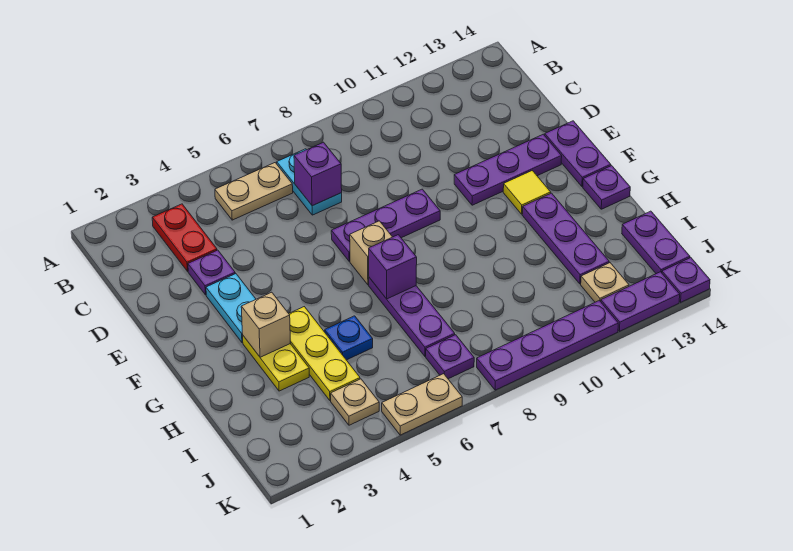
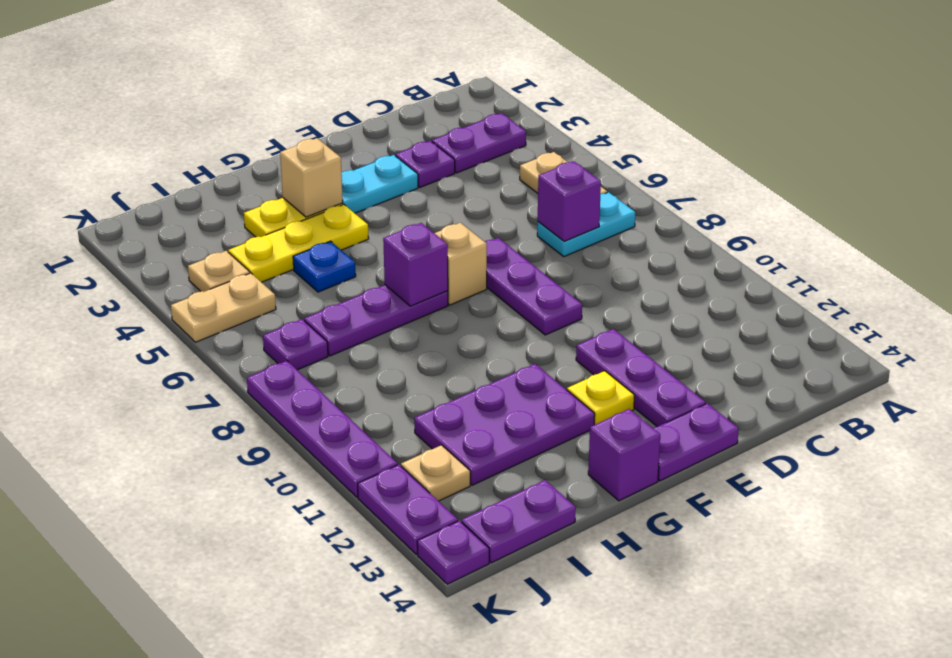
red 1x2 plate [152,204,217,271] -> purple 1x2 plate [432,113,526,173]
yellow 1x1 tile [503,171,551,214] -> yellow 1x1 plate [567,371,634,425]
purple 1x3 plate [522,193,609,284] -> purple 2x3 plate [414,364,595,485]
purple 1x1 plate [583,166,630,209] -> purple 1x1 brick [588,409,660,501]
tan 1x2 plate [382,374,462,435] -> tan 1x2 plate turned to [171,273,276,342]

